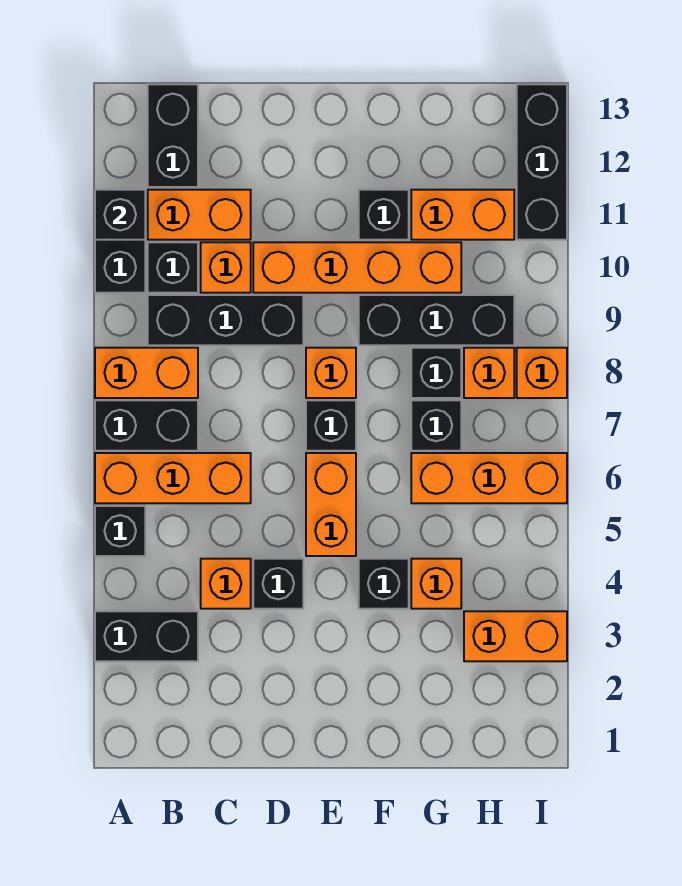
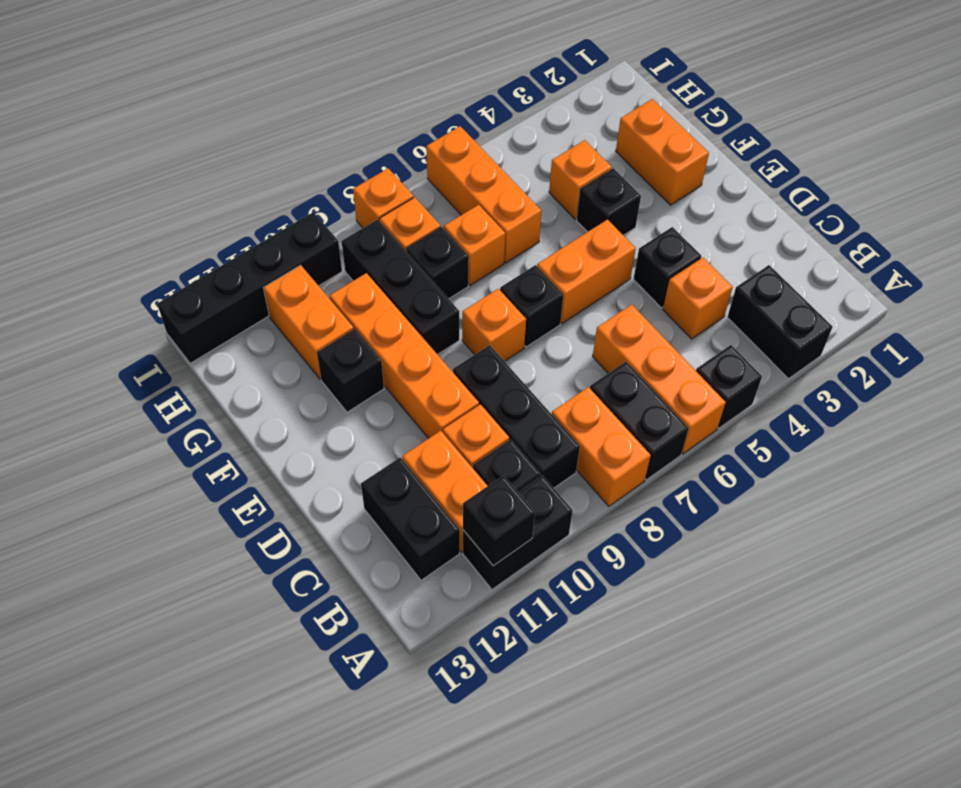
black 1x2 brick [148,84,198,187] -> black 1x2 brick turned to [361,458,460,580]
black 1x1 brick [411,400,461,451] -> orange 1x1 brick [444,205,505,285]
orange 1x2 brick [464,611,567,661] -> orange 1x2 brick moved to [616,99,709,205]
black 1x3 brick [517,84,567,240] -> black 1x4 brick [157,212,342,363]

